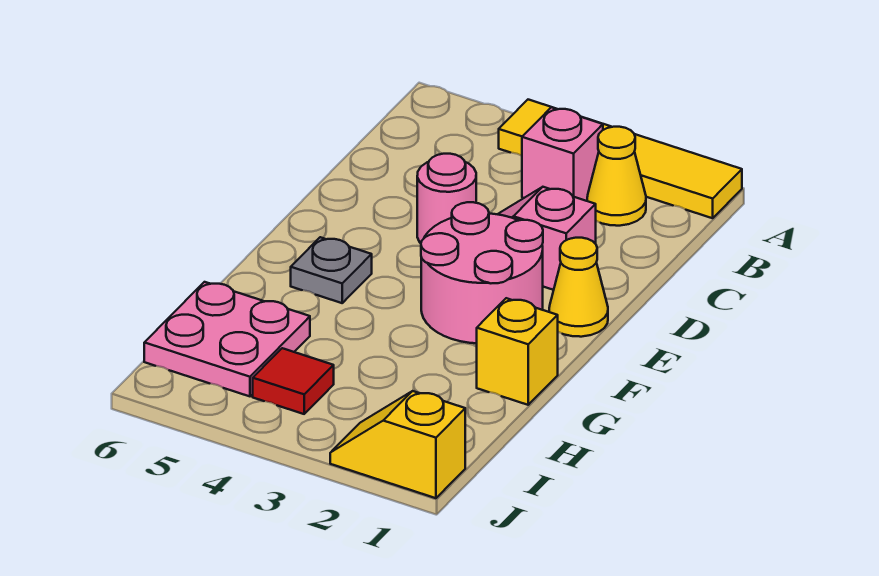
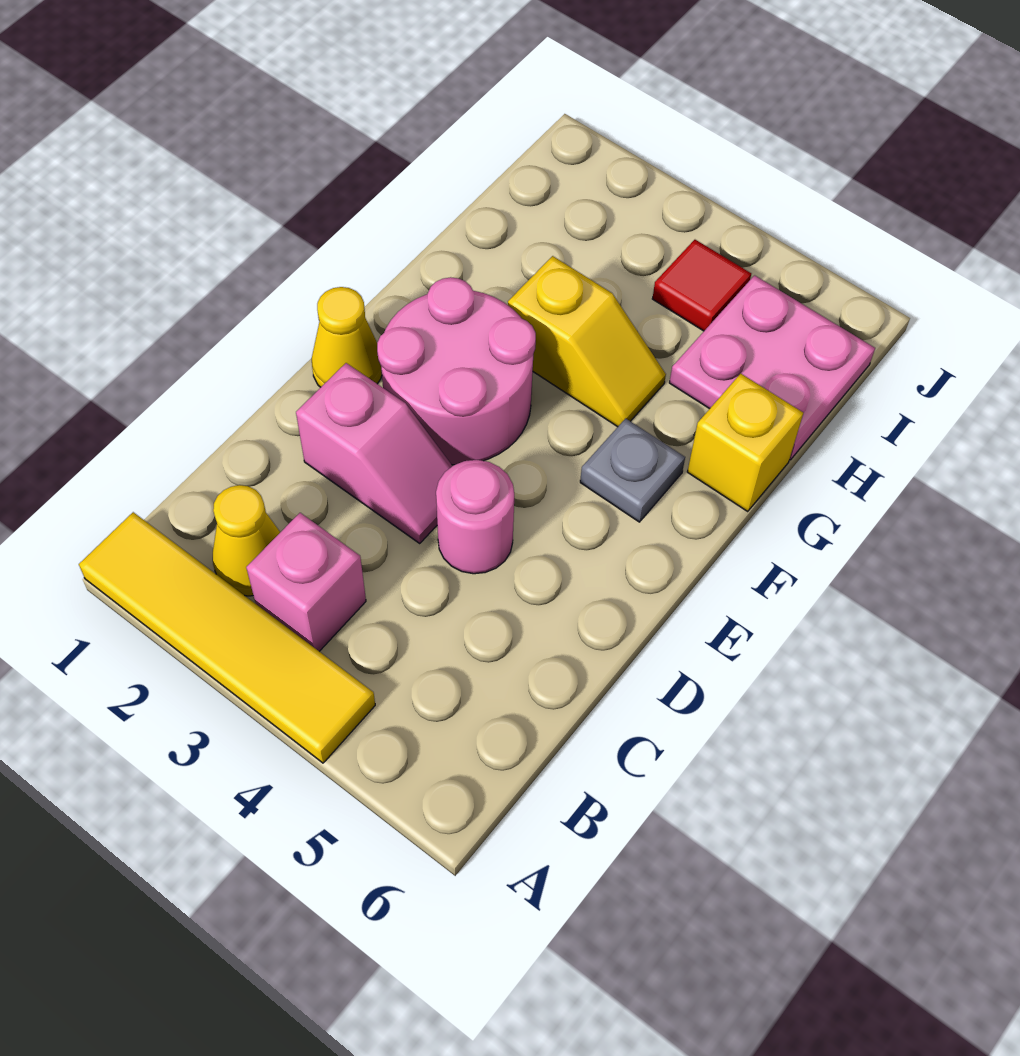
yellow 1x1 brick [477,298,558,405] -> yellow 1x1 brick moved to [687,374,803,512]
yellow 1x2 slope [330,391,465,498] -> yellow 1x2 slope moved to [508,256,666,427]

